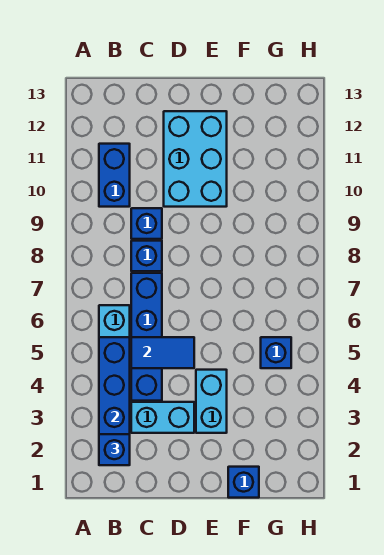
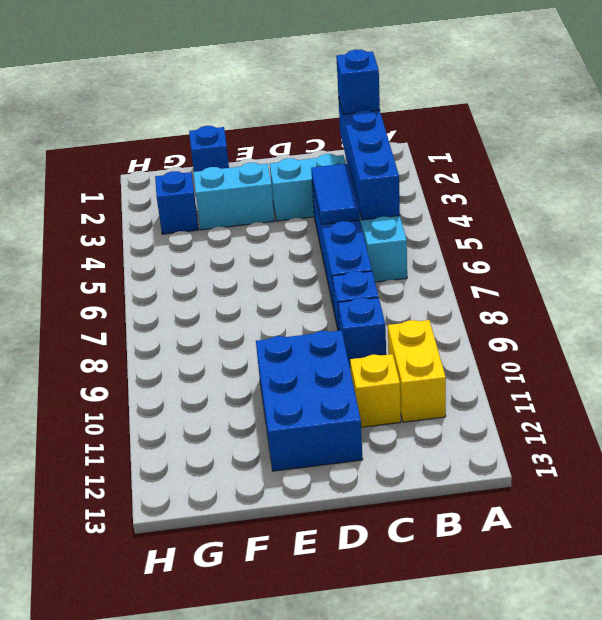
blue 1x2 brick [99,144,130,207] -> yellow 1x2 brick [388,320,446,422]
blue 1x2 tile [131,337,194,368] -> blue 1x2 tile turned to [311,163,360,225]
none -> yellow 1x1 brick [350,354,401,427]
cyan 2x3 brick [164,111,227,207] -> blue 2x3 brick [256,330,363,471]
cyan 1x2 brick [196,370,227,433] -> cyan 1x2 brick turned to [193,163,274,230]
blue 1x1 brick [261,337,291,368] -> blue 1x1 brick moved to [155,171,198,234]

